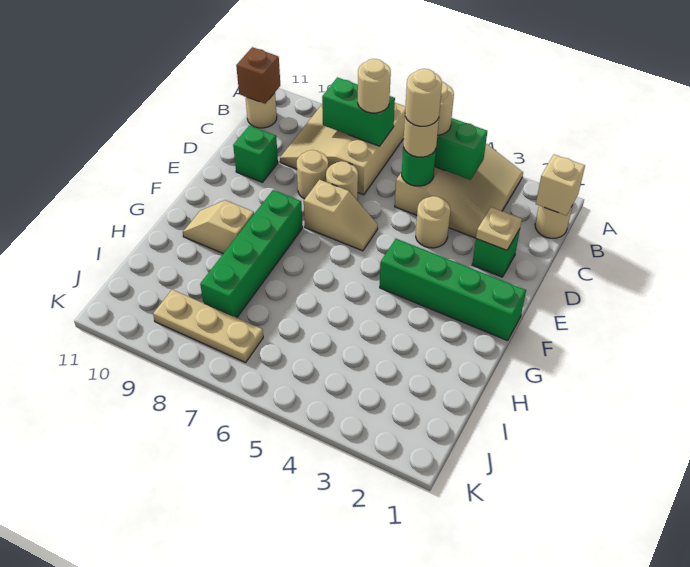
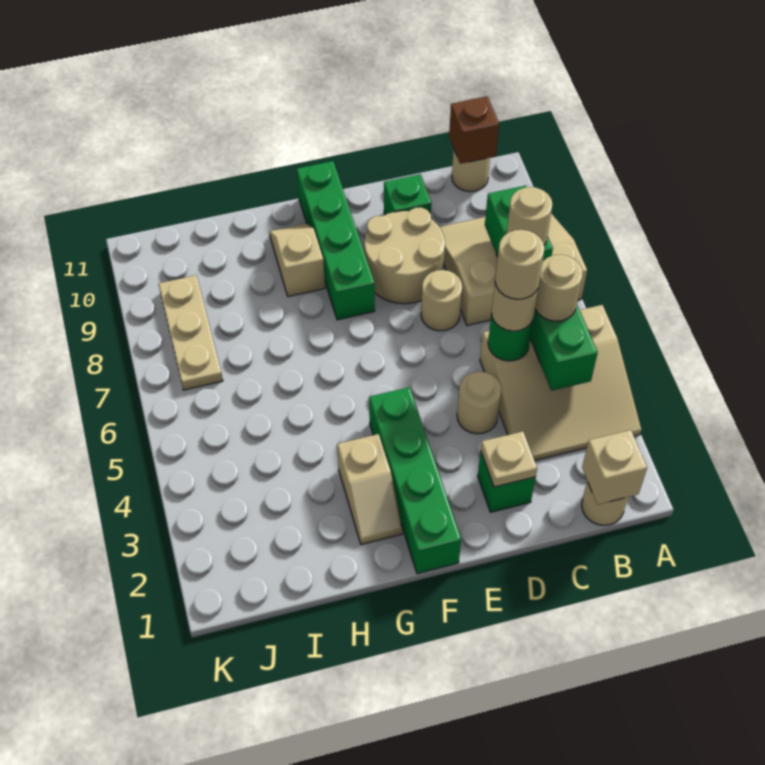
tan 1x1 round brick [297,150,328,199] -> tan 2x2 round brick [364,208,445,304]
tan 1x2 slope [304,180,378,251] -> tan 1x2 slope moved to [337,434,402,545]
green 1x4 brick [200,190,303,318] -> green 1x4 brick turned to [297,161,375,320]

